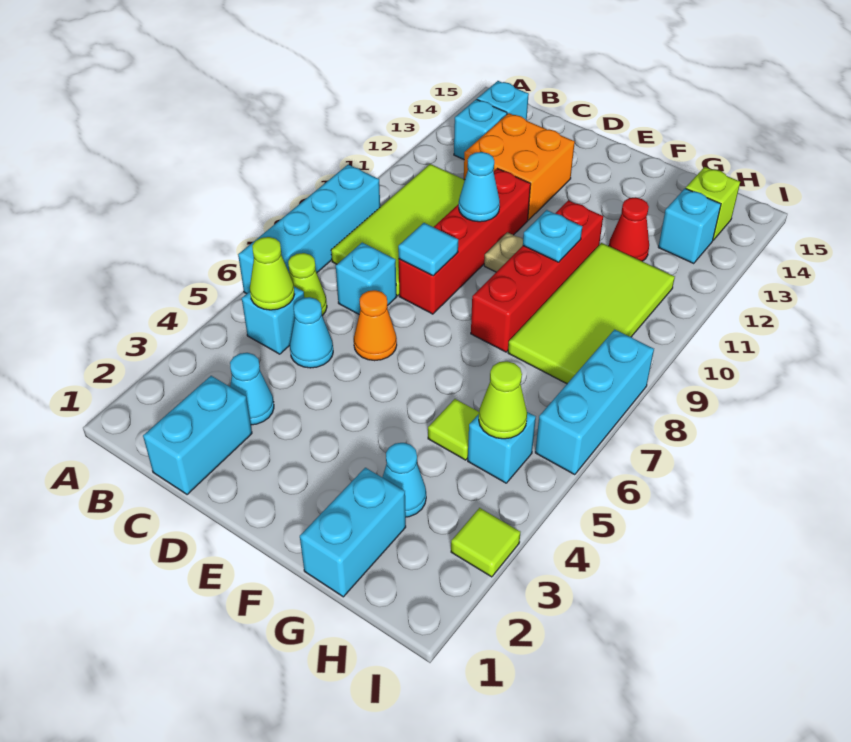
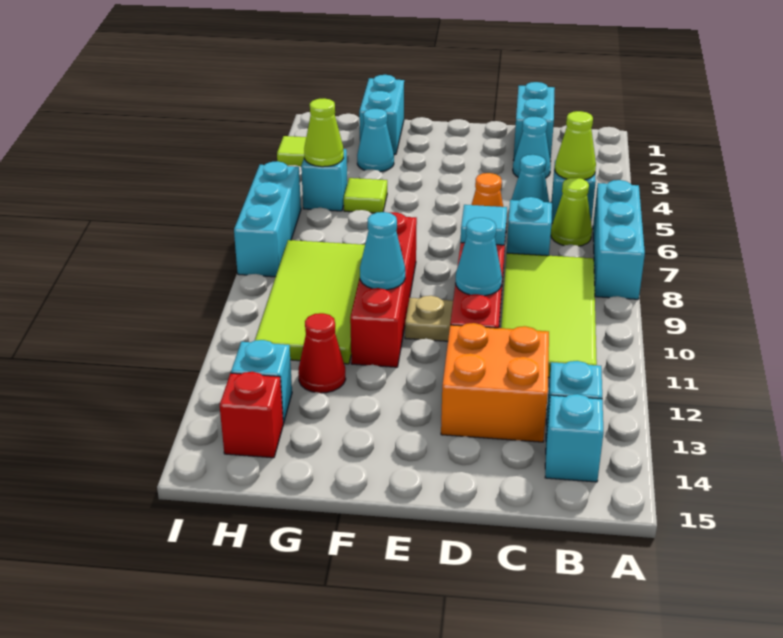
cyan 1x4 brick [238,165,380,294] -> cyan 1x3 brick [593,180,645,299]
cyan 1x1 plate [523,210,582,262] -> cyan 1x1 cone [360,212,405,290]
lime 1x1 brick [686,167,740,240] -> red 1x1 brick [220,372,283,458]

